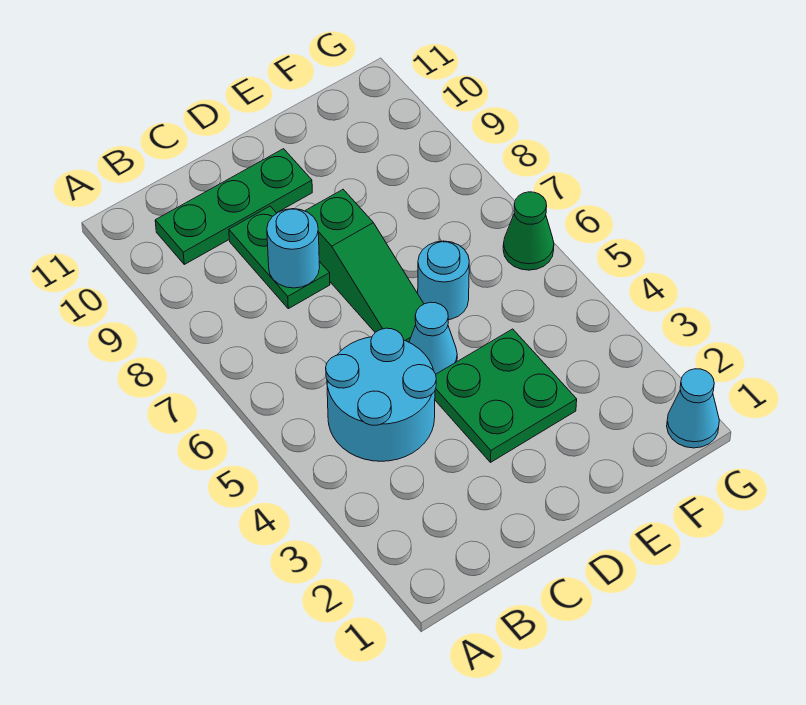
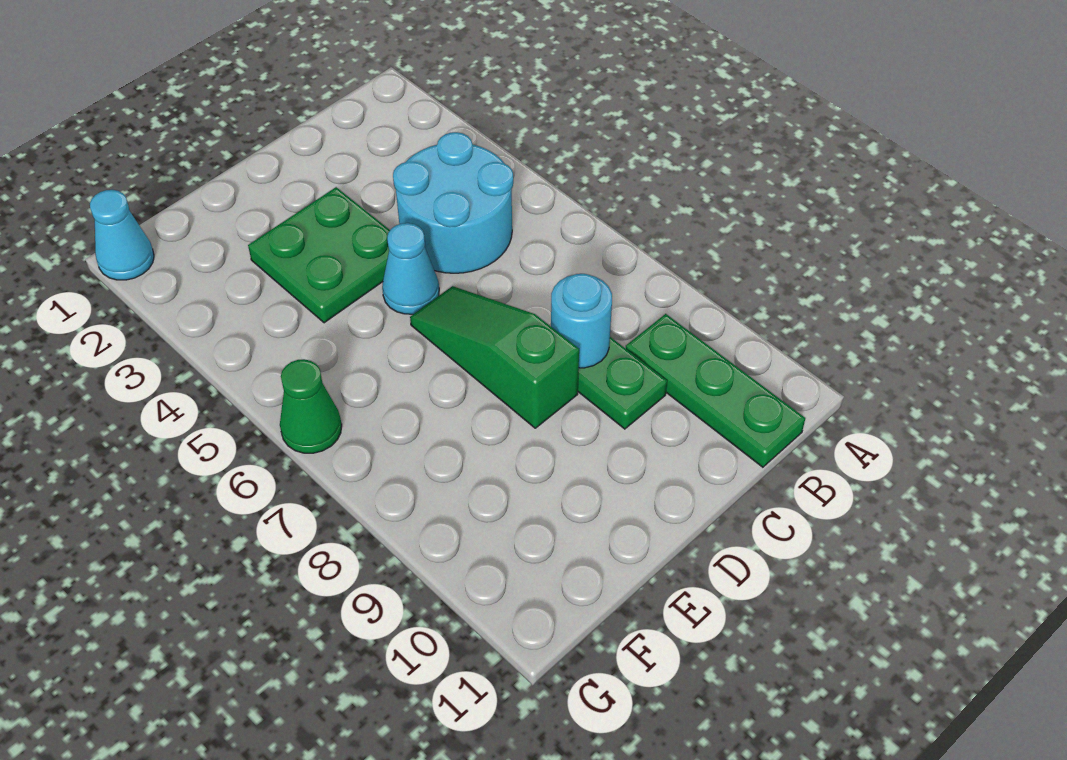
green 1x3 plate [155,149,312,264] -> green 1x3 plate turned to [626,314,805,467]
cyan 1x1 round brick [418,241,469,320] -> none

